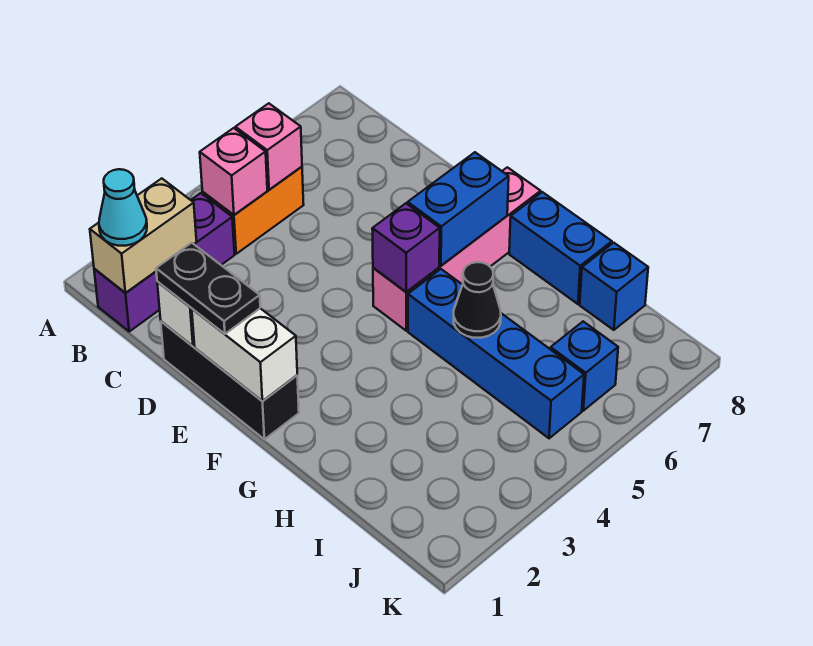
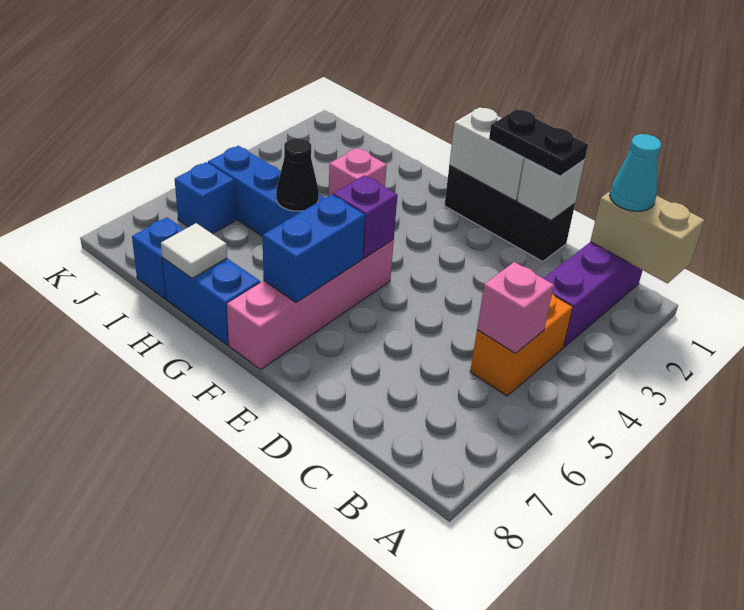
tan 1x2 brick [90,178,197,293] -> tan 1x2 brick turned to [590,191,704,283]
pink 1x1 brick [200,128,267,215] -> pink 1x1 brick moved to [328,148,387,196]
none -> white 1x1 tile [161,223,227,278]

